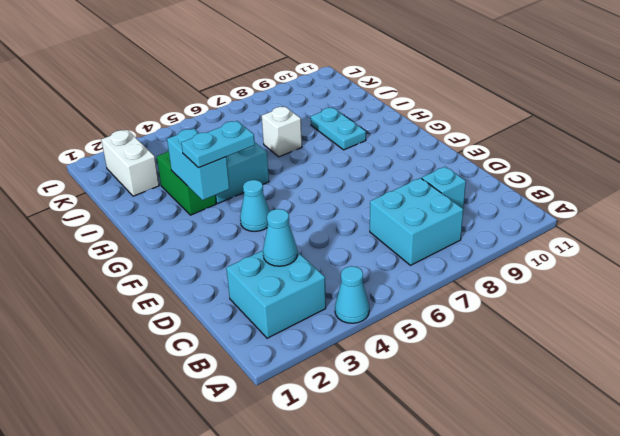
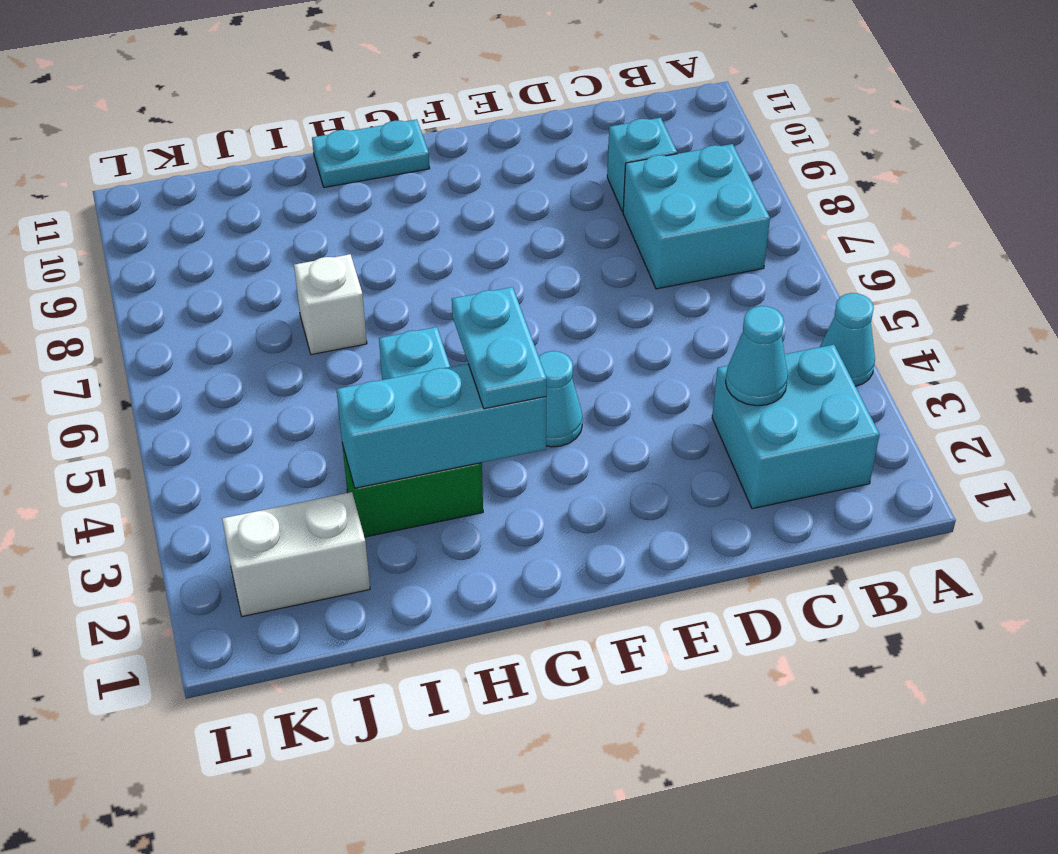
cyan 1x2 brick [167,129,230,200] -> cyan 1x3 brick [336,364,546,488]
cyan 1x2 plate [311,108,366,150] -> cyan 1x2 plate moved to [312,119,430,187]

